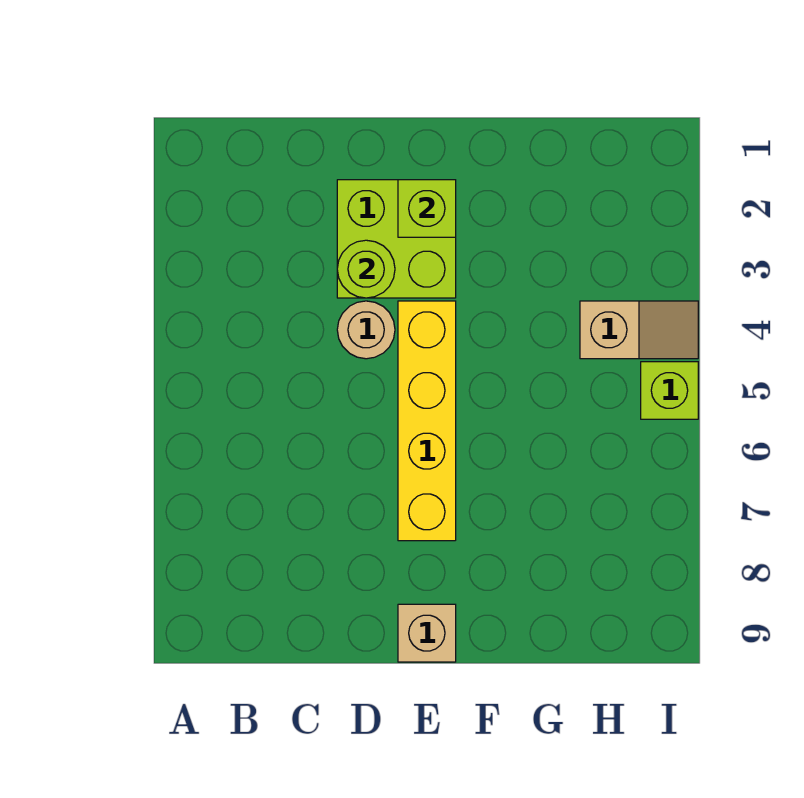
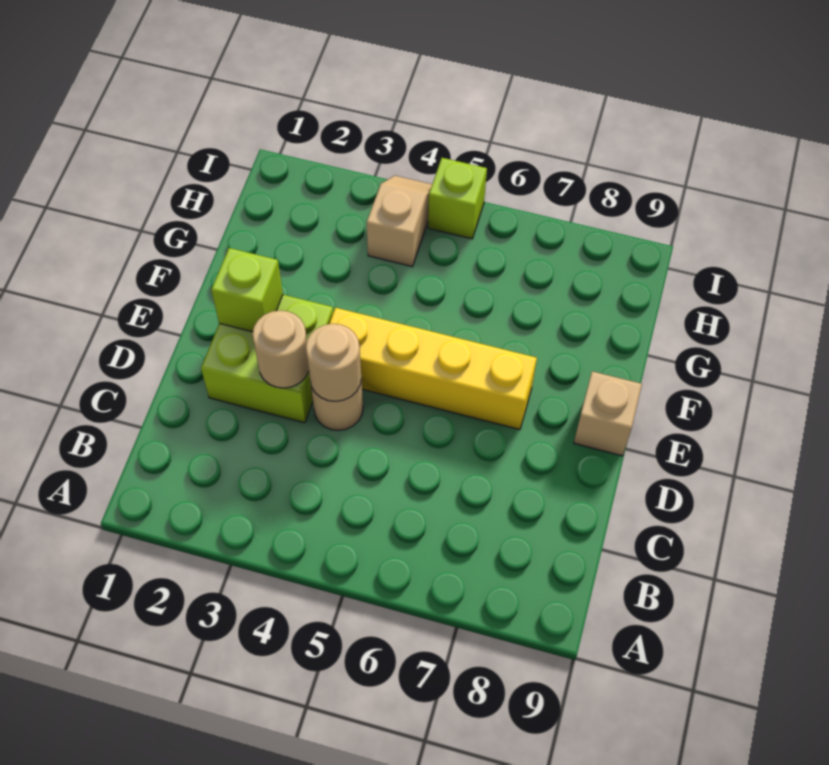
lime 1x1 round brick [337,240,395,298] -> tan 1x1 round brick [253,310,309,388]
none -> tan 1x1 round brick [306,324,361,401]

